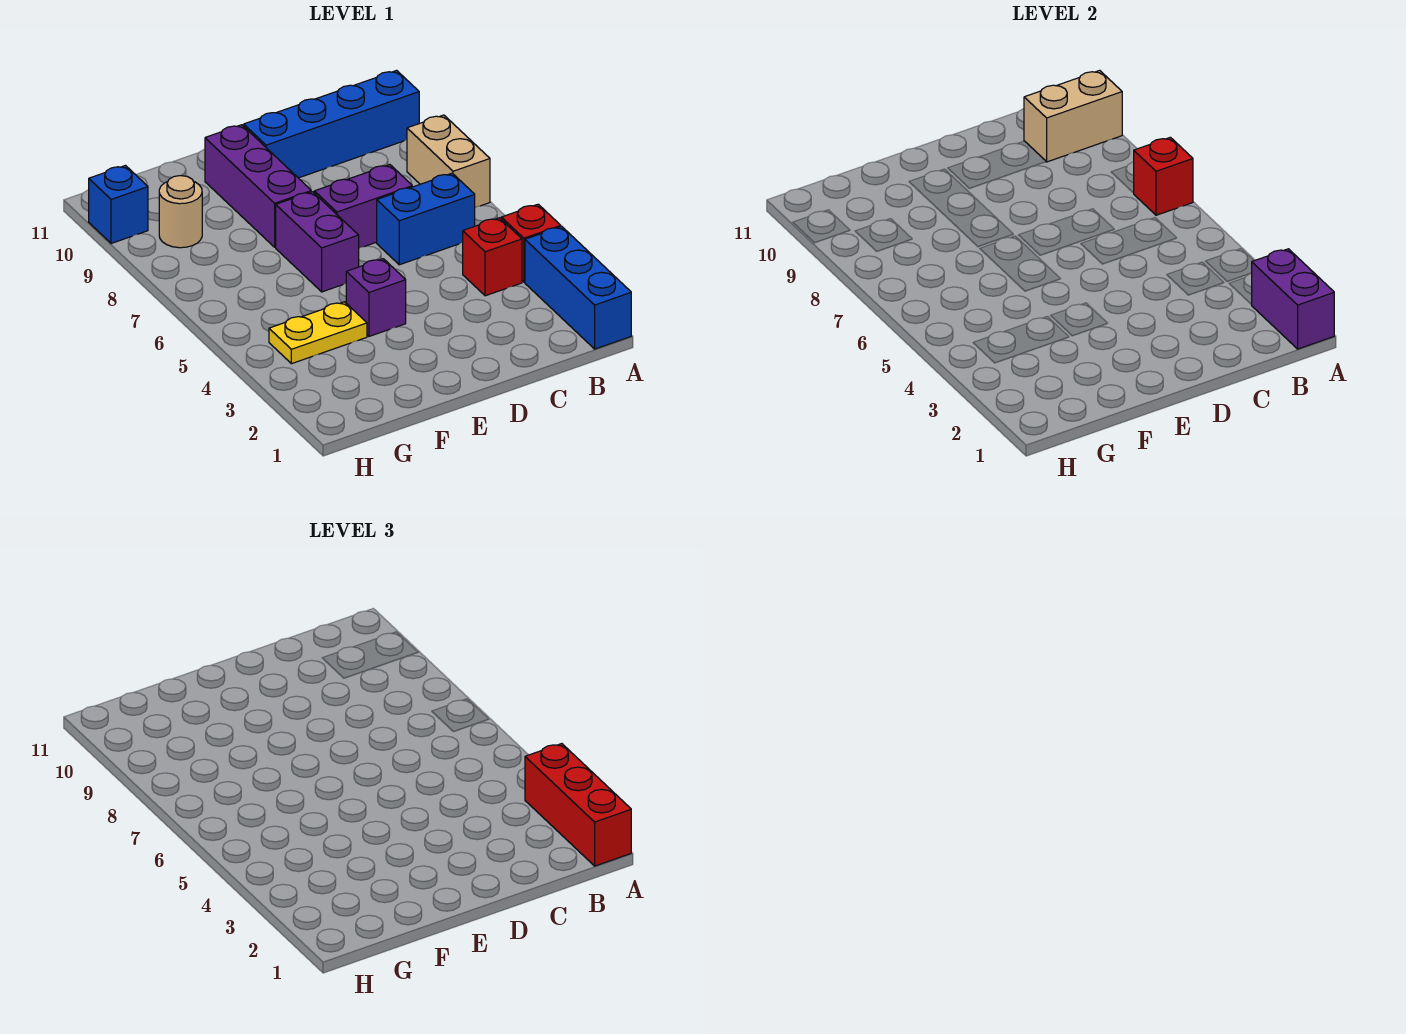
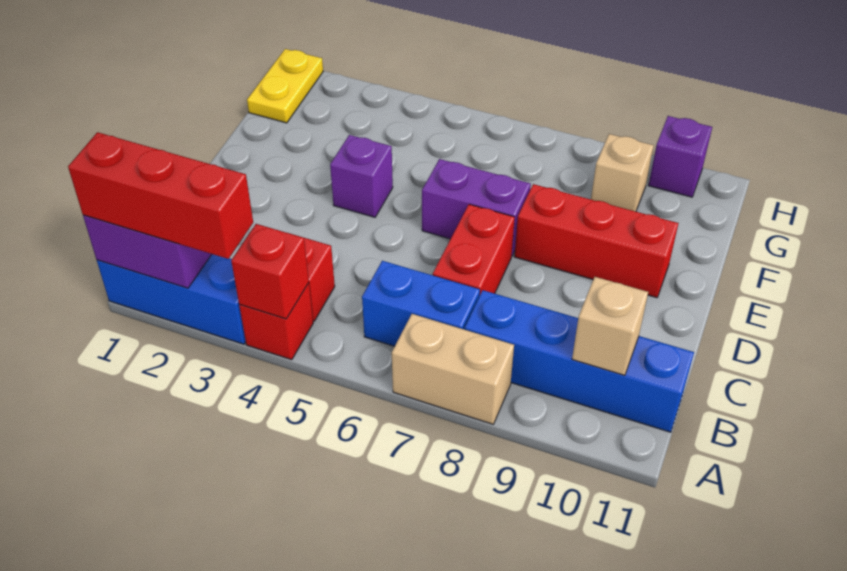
red 1x1 brick [1134,137,1193,215] -> red 1x1 brick moved to [231,224,309,319]
blue 1x4 brick [244,70,419,178] -> blue 1x4 brick turned to [465,290,694,432]
tan 1x2 brick [1024,70,1122,162] -> tan 1x1 brick [572,277,648,375]
blue 1x2 brick [377,173,475,265] -> blue 1x2 brick turned to [362,261,480,346]
purple 1x2 brick [314,165,412,248] -> red 1x2 brick [433,204,515,294]
purple 1x3 brick [205,125,311,247] -> red 1x3 brick [514,184,678,298]
yellow 1x2 plate [269,302,367,364] -> yellow 1x2 plate moved to [247,49,323,123]
tan 1x1 round brick [159,176,202,248] -> tan 1x1 brick [591,134,654,212]
blue 1x1 brick [89,166,148,243] -> purple 1x1 brick [648,116,712,197]

